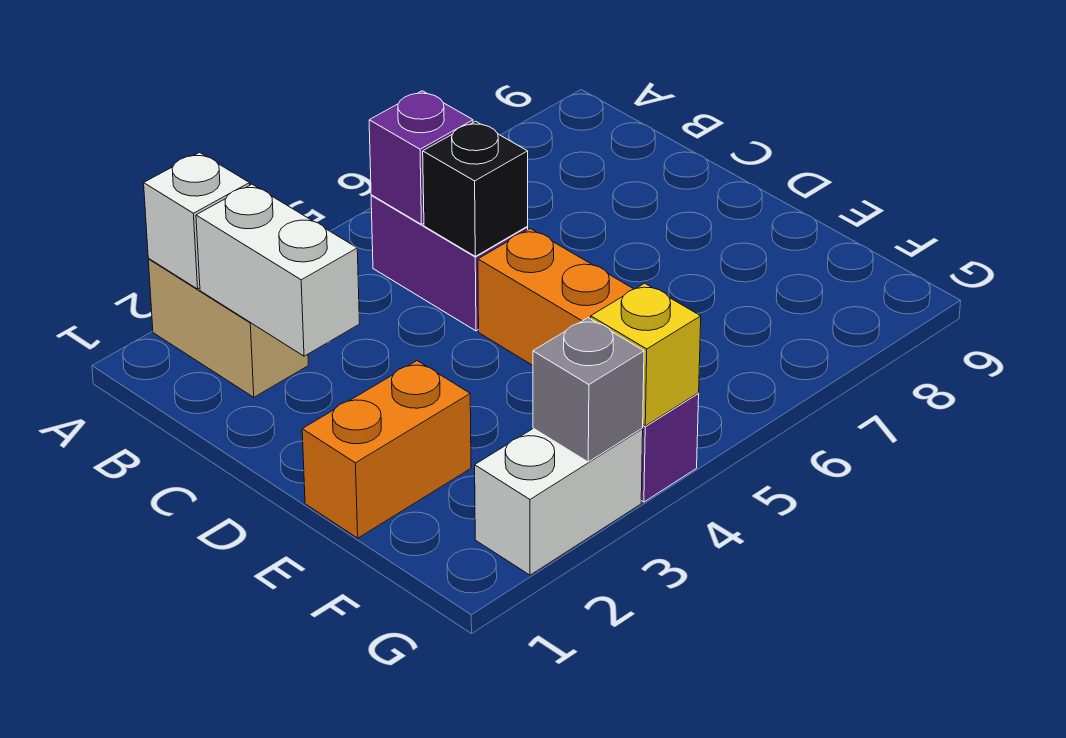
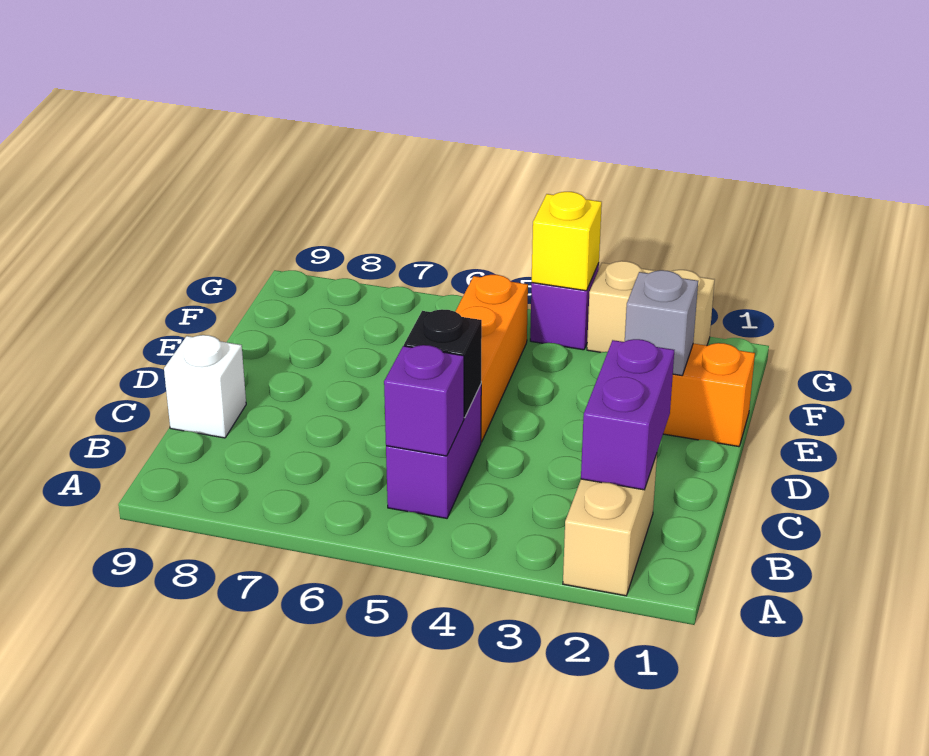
white 1x1 brick [144,153,250,289] -> white 1x1 brick moved to [164,335,246,438]
white 1x2 brick [196,184,360,356] -> purple 1x2 brick [581,339,674,490]
white 1x2 brick [475,428,643,575] -> tan 1x2 brick [587,261,715,352]
grey 1x1 brick [533,318,644,462] -> grey 1x1 brick moved to [625,270,698,375]

